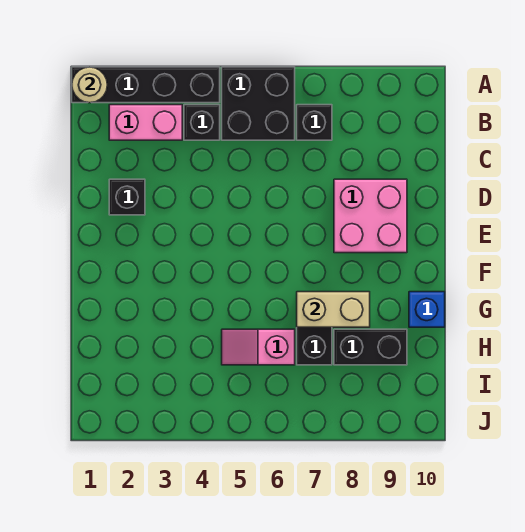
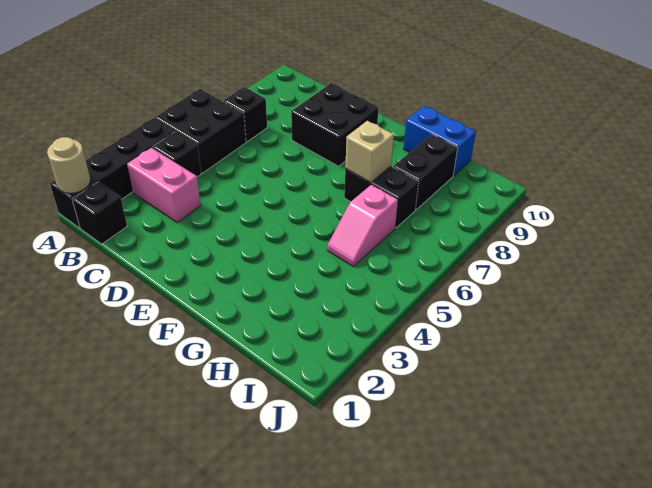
pink 1x2 brick [109,105,182,140] -> pink 1x2 brick turned to [127,148,201,223]
black 1x1 brick [109,179,145,215] -> black 1x1 brick moved to [72,182,127,244]
pink 2x2 brick [334,179,407,253] -> black 2x2 brick [291,83,379,166]
tan 1x2 brick [297,292,370,327] -> tan 1x1 brick [345,121,394,182]
blue 1x1 brick [409,292,445,327] -> blue 1x2 brick [403,106,476,176]

